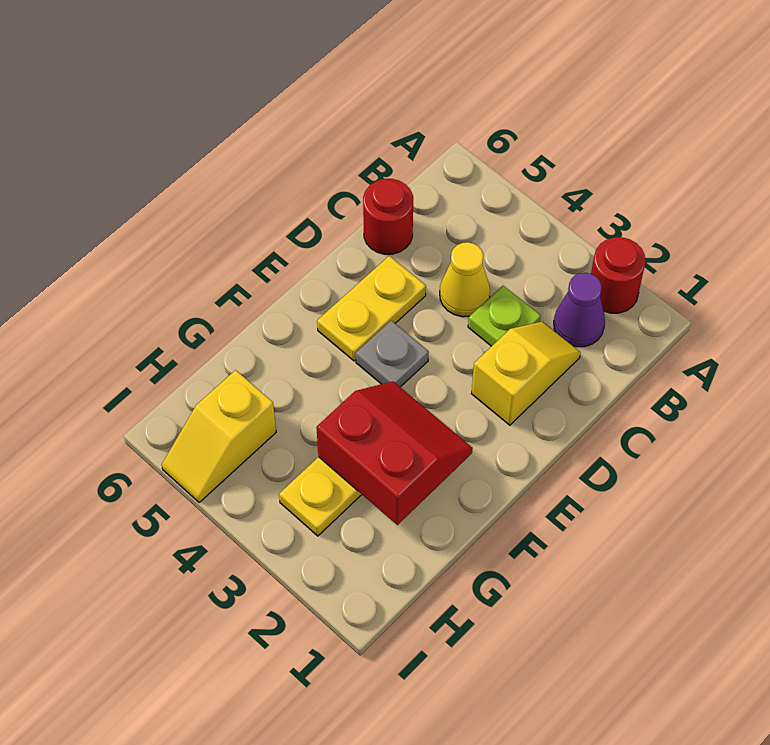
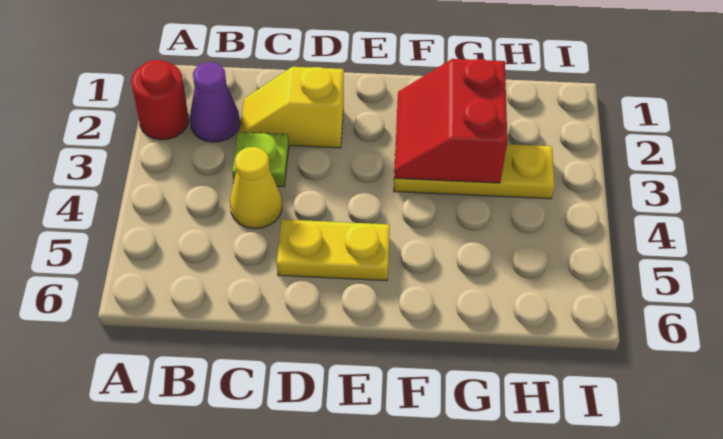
red 1x1 round brick [363,179,413,254] -> none
grey 1x1 plate [356,321,429,387] -> none
yellow 1x2 slope [162,370,276,503] -> none

